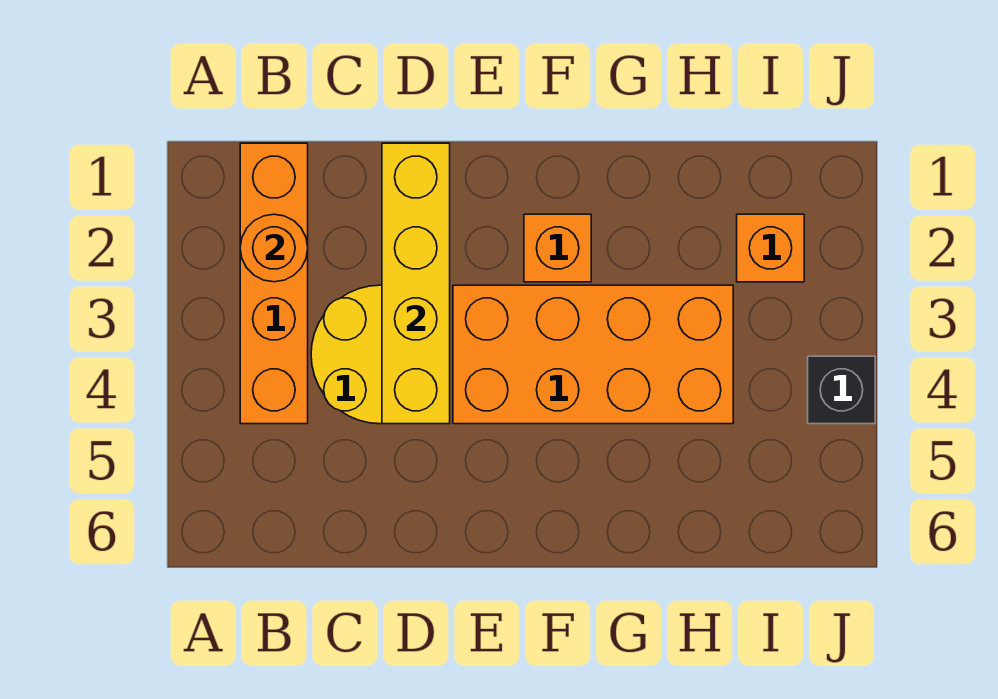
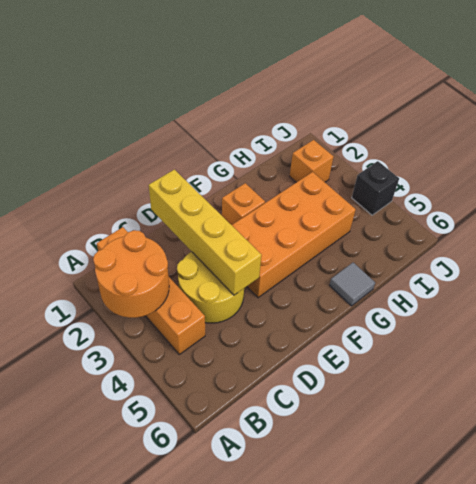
orange 1x1 round brick [240,214,308,282] -> orange 2x2 round brick [93,230,169,318]
none -> grey 1x1 tile [330,263,375,306]

